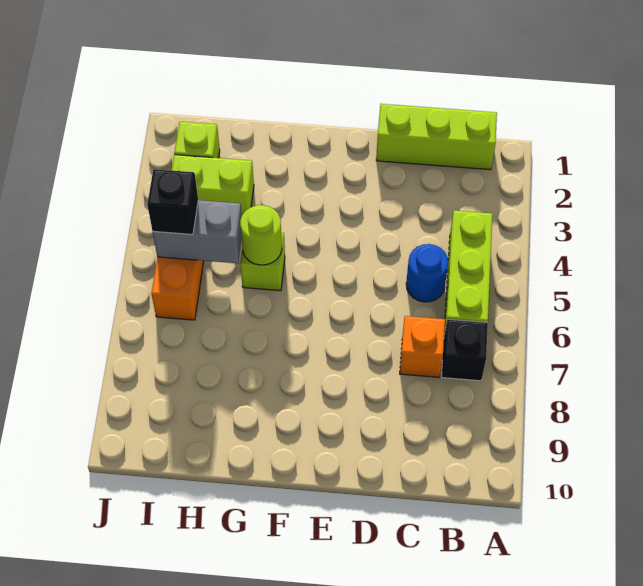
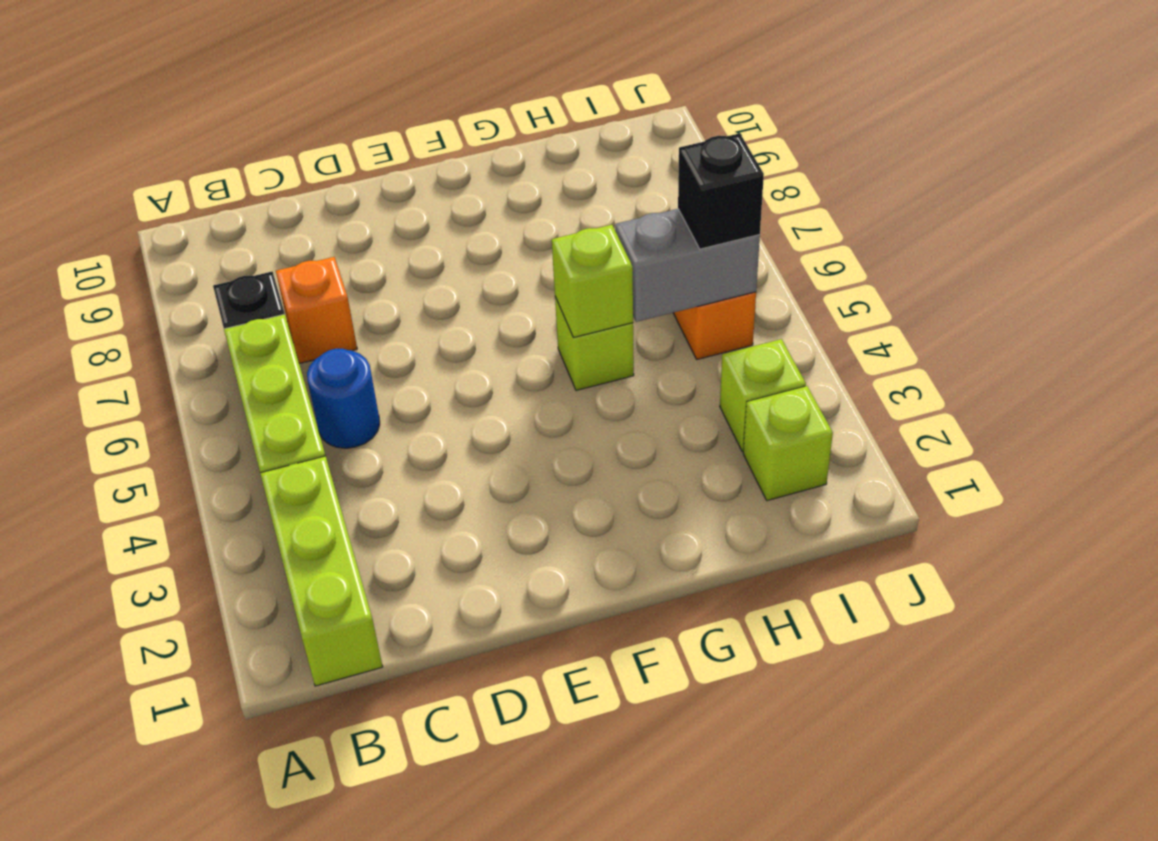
lime 1x3 brick [376,104,497,170] -> lime 1x3 brick turned to [260,456,383,686]
lime 1x1 round brick [240,205,282,265] -> lime 1x1 brick [552,225,633,338]
lime 1x2 brick [171,155,254,215] -> lime 1x1 brick [720,339,806,451]

